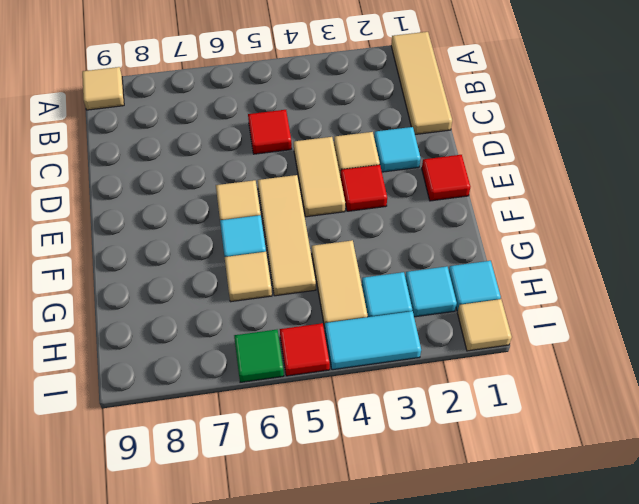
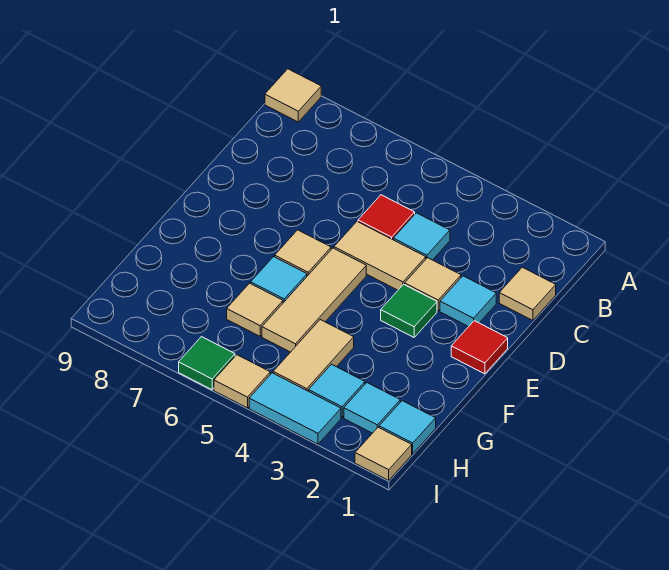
tan 1x3 tile [391,32,452,134] -> tan 1x1 tile [499,267,556,320]
none -> cyan 1x1 tile [393,213,450,260]
tan 1x2 tile [294,137,345,217] -> tan 1x2 tile turned to [334,222,426,290]
red 1x1 tile [340,165,387,211] -> green 1x1 tile [381,284,437,337]
red 1x1 tile [280,323,330,376] -> tan 1x1 tile [214,355,270,408]

